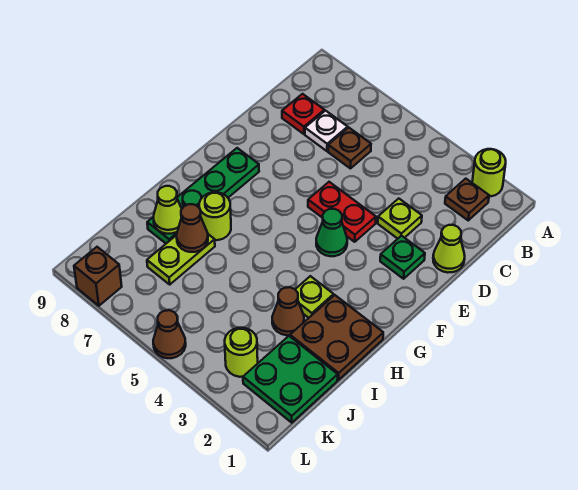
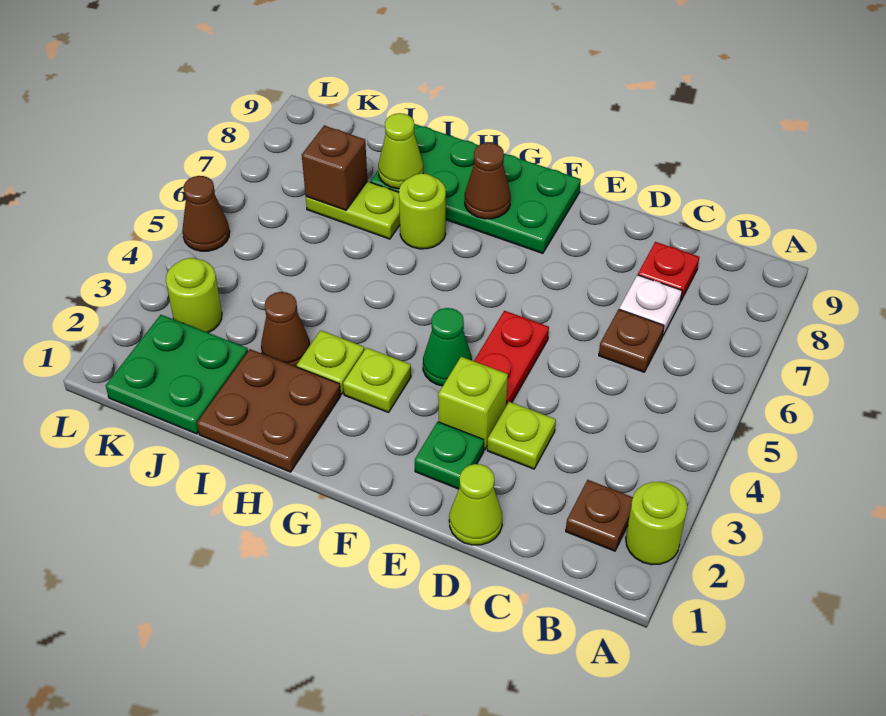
none -> lime 1x1 brick [438,357,508,450]
green 1x4 plate [147,148,259,243] -> green 2x4 plate [371,124,581,253]
none -> lime 1x1 plate [343,348,411,412]
brown 1x1 cone [177,204,208,252] -> brown 1x1 cone moved to [465,143,511,219]
brown 1x1 brick [74,247,122,306] -> brown 1x1 brick moved to [302,126,367,210]

